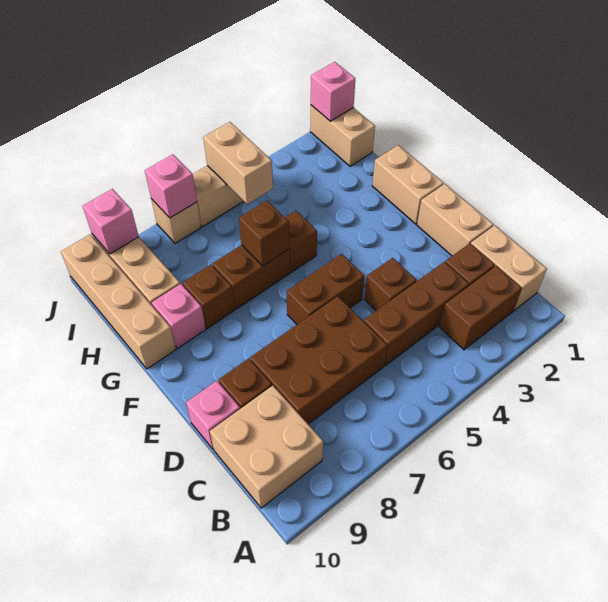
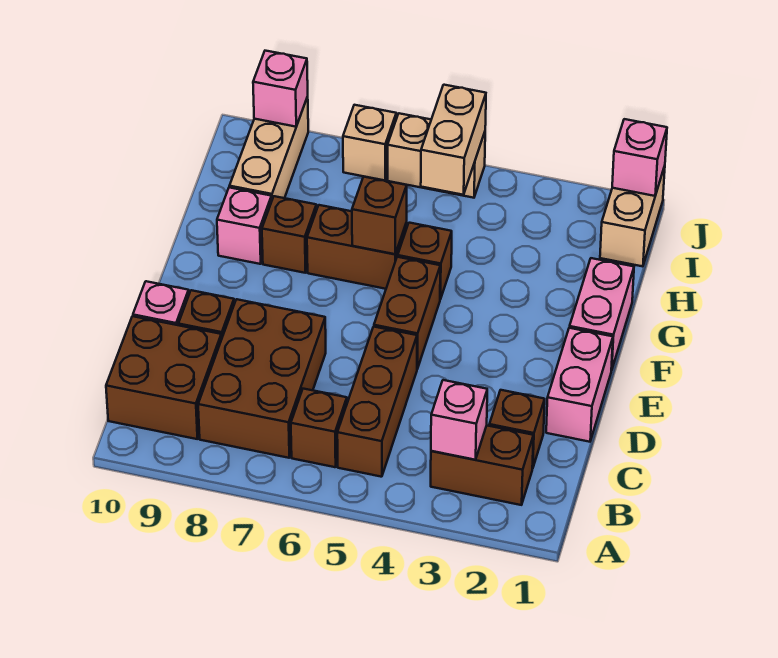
tan 1x2 brick [471,225,547,310] -> none
tan 2x2 brick [210,386,323,508] -> brown 2x2 brick [106,316,221,439]
brown 1x3 brick [364,262,469,366] -> brown 1x3 brick turned to [337,327,417,477]
brown 2x3 brick [250,296,387,424] -> brown 2x3 brick turned to [198,299,326,458]
tan 1x2 brick [417,184,493,256] -> pink 1x2 brick [546,328,613,442]
brown 1x1 brick [364,258,417,311] -> brown 1x1 brick moved to [291,389,347,467]
brown 1x2 brick [287,254,364,324] -> brown 1x2 brick turned to [374,257,440,369]
tan 1x2 brick [372,145,444,224] -> pink 1x2 brick [569,258,634,370]
tan 1x4 brick [61,235,176,369] -> none
pink 1x1 brick [145,154,197,218] -> pink 1x1 brick moved to [431,380,487,460]

